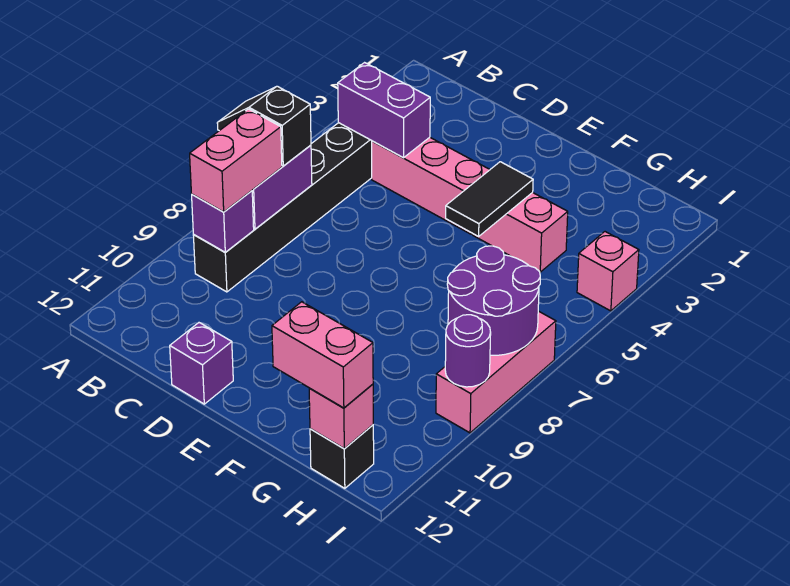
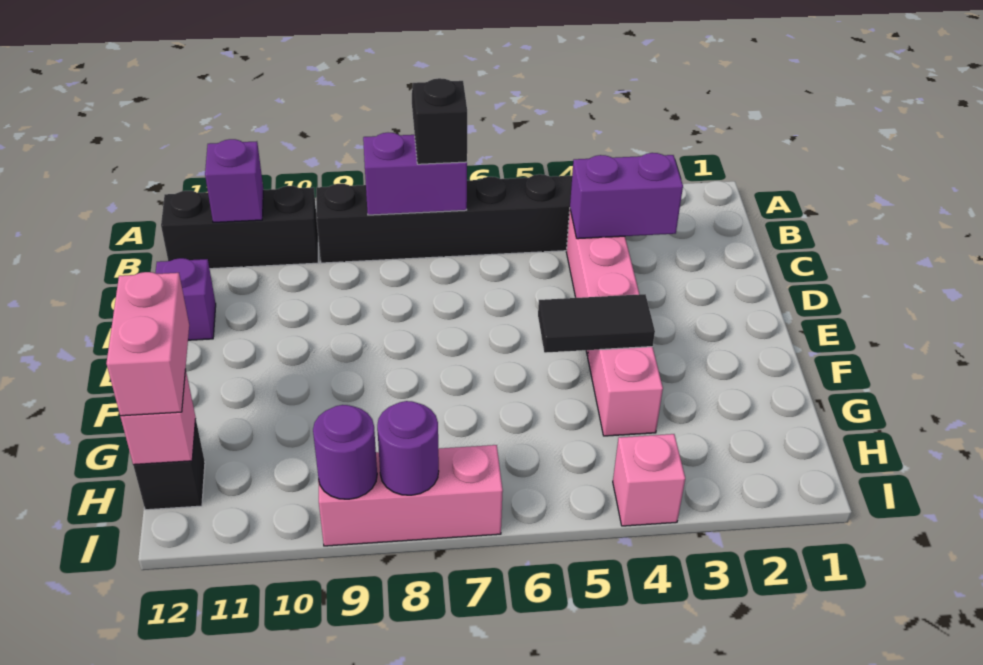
purple 1x2 brick [338,63,430,158] -> purple 1x2 brick turned to [570,153,683,239]
pink 1x2 brick [190,109,282,212] -> none
purple 1x1 brick [192,191,254,252] -> purple 1x1 brick moved to [205,139,263,222]
none -> black 1x3 brick [161,186,318,269]
purple 2x2 round brick [447,246,540,355] -> purple 1x1 round brick [377,401,439,495]

